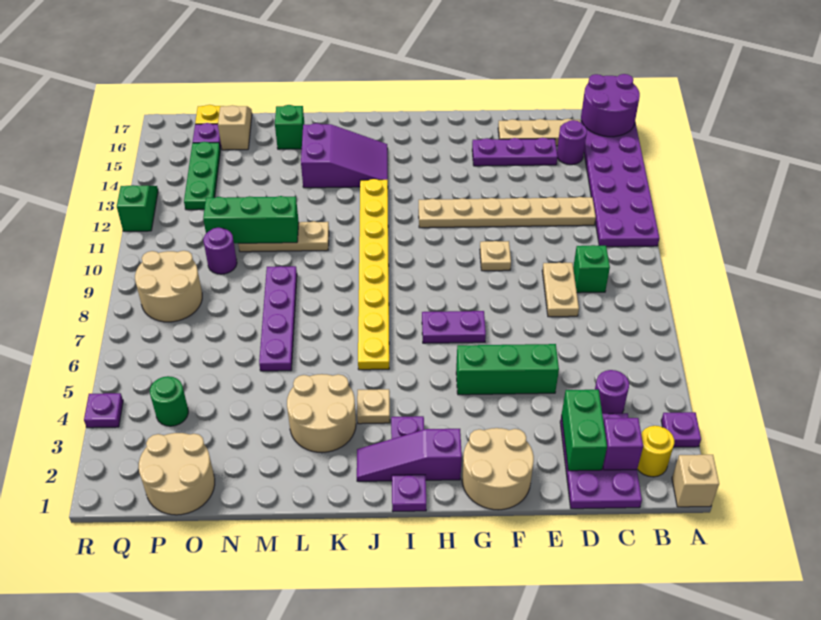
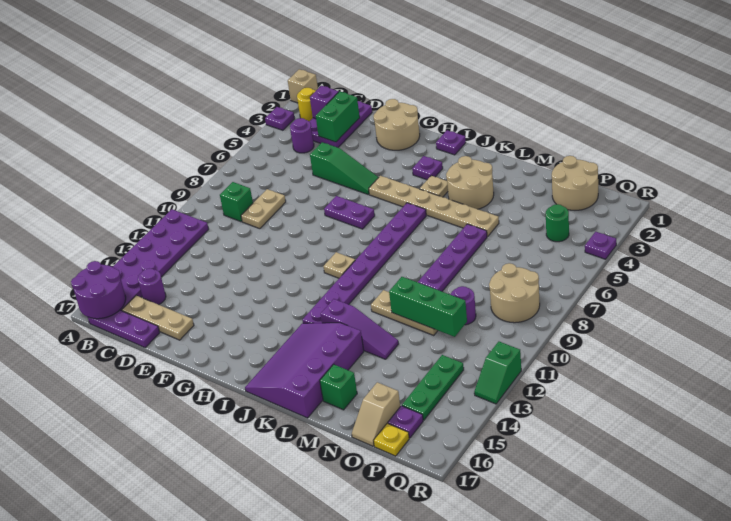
tan 1x6 plate [419,197,596,228] -> tan 1x6 plate moved to [369,176,499,237]
purple 1x3 plate [472,138,558,166] -> purple 1x3 plate moved to [88,310,160,348]
green 1x3 brick [456,344,559,395] -> green 1x3 slope [310,142,379,194]
tan 1x1 plate [480,241,511,271] -> tan 1x1 plate moved to [323,252,355,278]
purple 1x3 slope [357,429,462,481] -> purple 1x3 slope moved to [321,299,399,359]
yellow 1x8 plate [358,179,389,370] -> purple 1x8 plate [302,203,426,323]
purple 2x3 slope [301,123,388,188] -> purple 3x4 slope [245,323,364,418]

